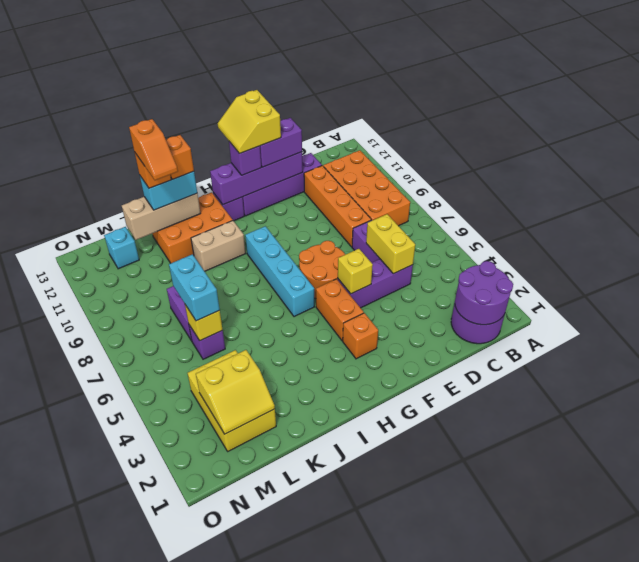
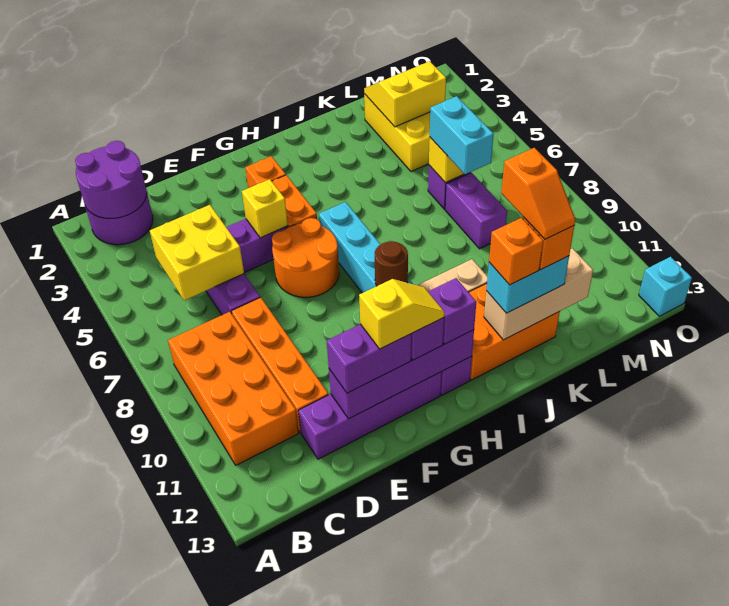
yellow 1x2 brick [366,214,415,274] -> yellow 2x2 brick [150,205,244,300]
yellow 2x2 slope [218,90,281,154] -> yellow 1x2 slope [359,279,445,349]
none -> brown 1x1 round brick [375,241,408,286]
none -> purple 1x1 brick [428,278,476,344]
orange 1x2 slope [129,119,178,180] -> orange 1x2 slope turned to [501,148,575,239]
cyan 1x1 brick [104,227,139,269] -> cyan 1x1 brick moved to [639,257,692,316]

